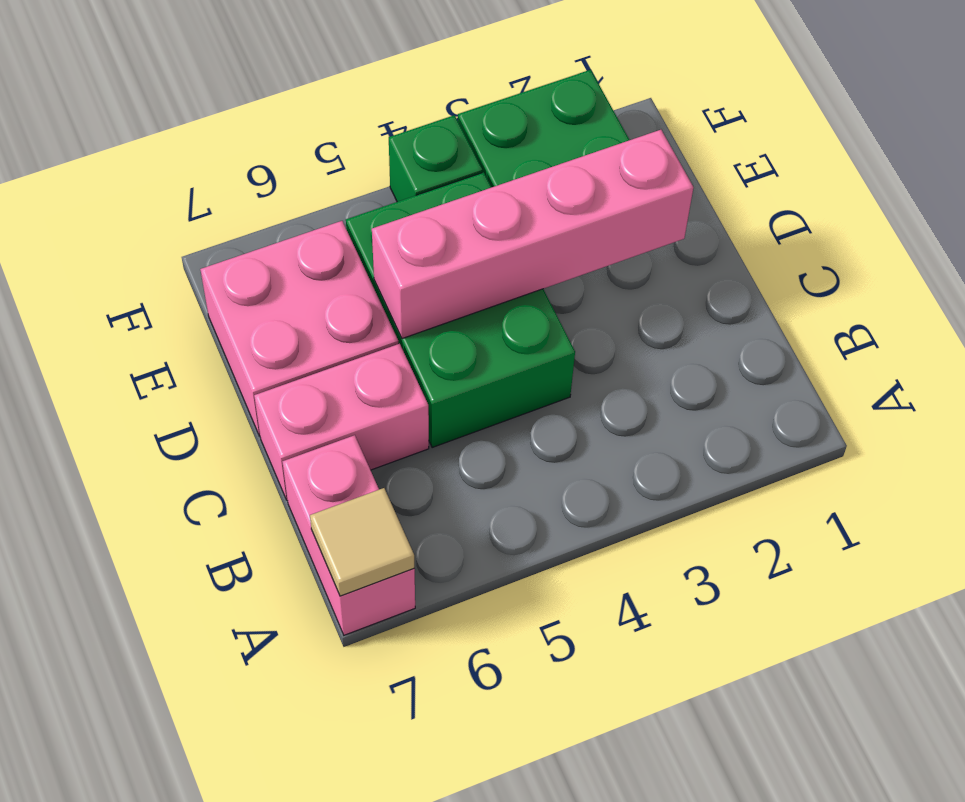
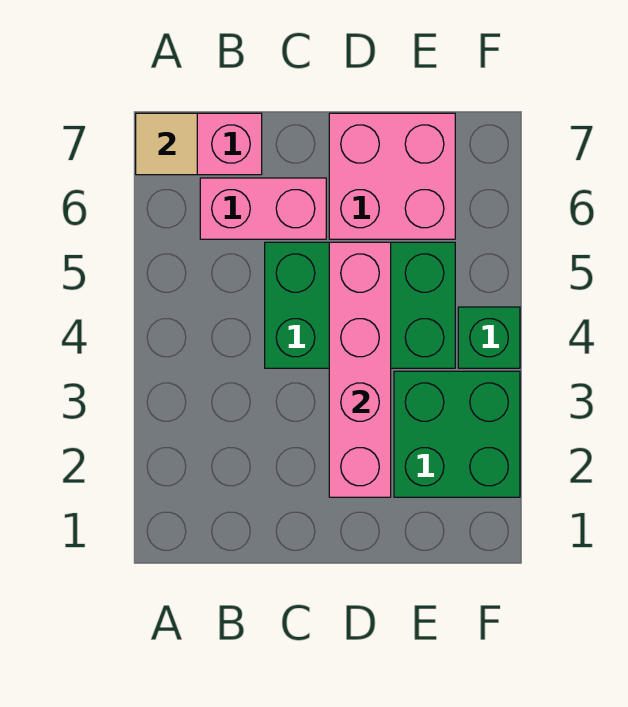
pink 1x2 brick [254,344,429,501] -> pink 1x2 brick turned to [200,178,326,239]

